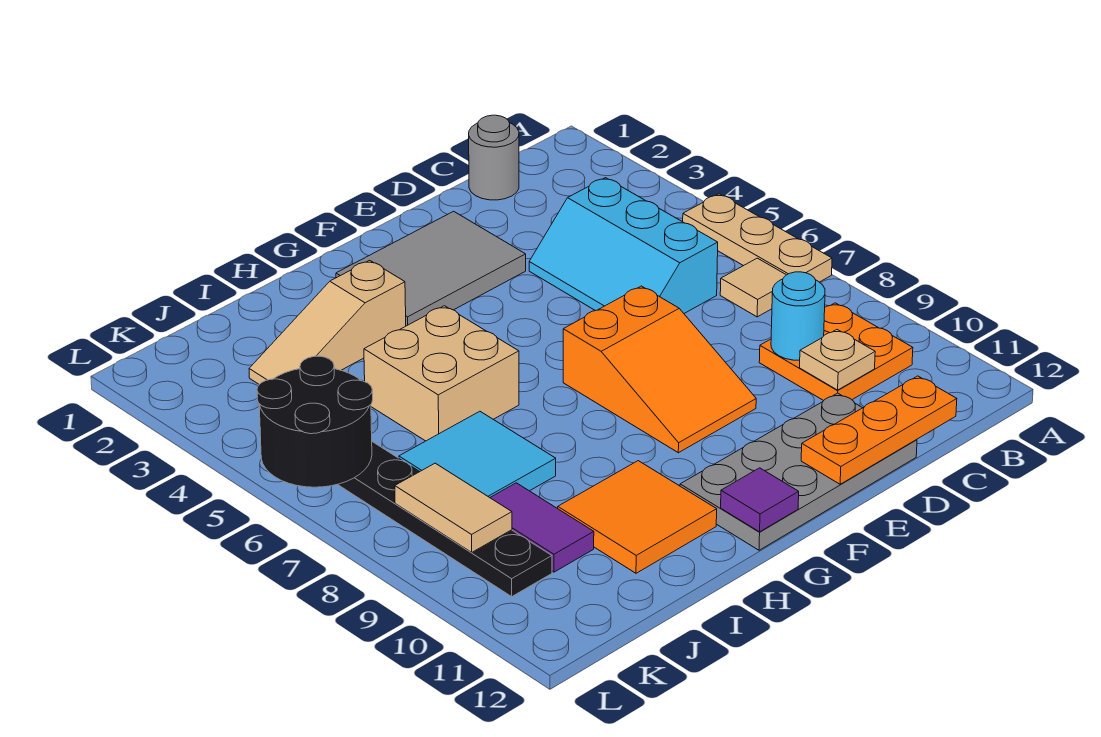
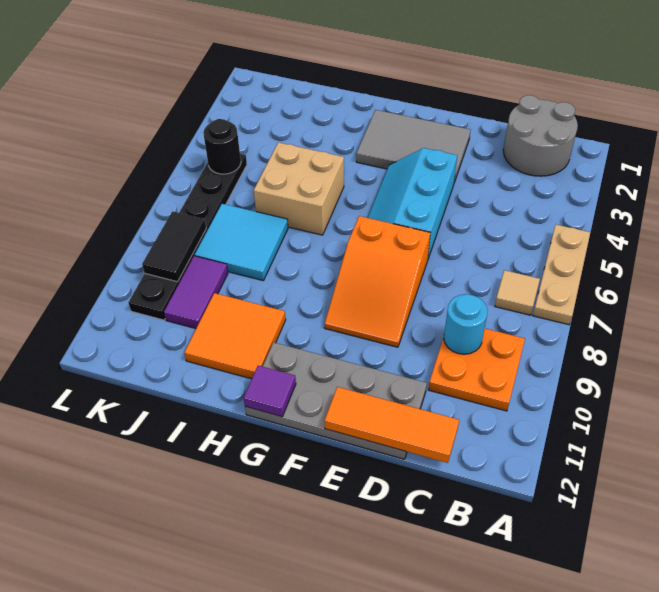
grey 1x1 round brick [469,115,519,200] -> grey 2x2 round brick [503,95,578,176]
cyan 2x3 slope [529,178,718,313] -> cyan 2x3 slope moved to [368,148,457,259]
tan 1x1 plate [800,330,875,390] -> none
orange 1x3 plate [801,376,957,484] -> orange 1x3 tile [325,387,459,463]
tan 1x3 slope [249,260,406,384] -> none
black 2x2 round brick [257,356,373,487] -> black 1x1 round brick [203,119,241,174]
tan 1x2 tile [395,463,512,552] -> black 1x2 tile [142,211,206,282]

